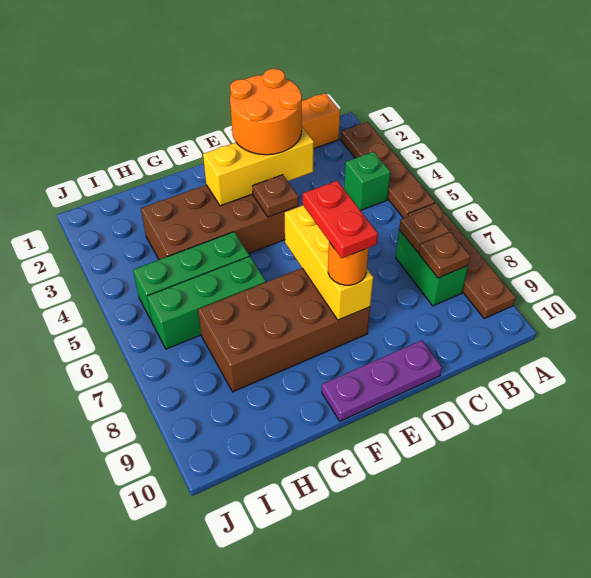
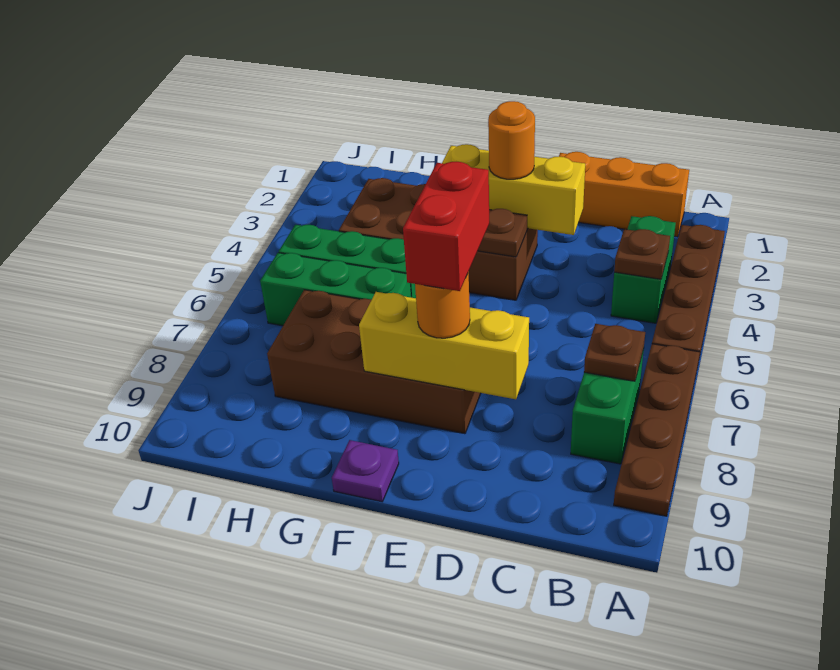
green 1x1 brick [344,152,390,211] -> green 1x2 brick [611,216,676,323]
brown 1x1 plate [419,232,470,278] -> brown 1x1 plate moved to [614,229,670,279]
orange 2x2 round brick [230,69,302,155] -> orange 1x1 round brick [488,101,535,179]
purple 1x3 plate [322,340,442,421] -> purple 1x1 plate [332,440,399,502]
yellow 1x3 brick [285,206,373,320] -> yellow 1x3 brick turned to [359,292,529,399]
red 1x2 plate [303,181,378,258] -> red 1x2 brick [403,162,489,291]

